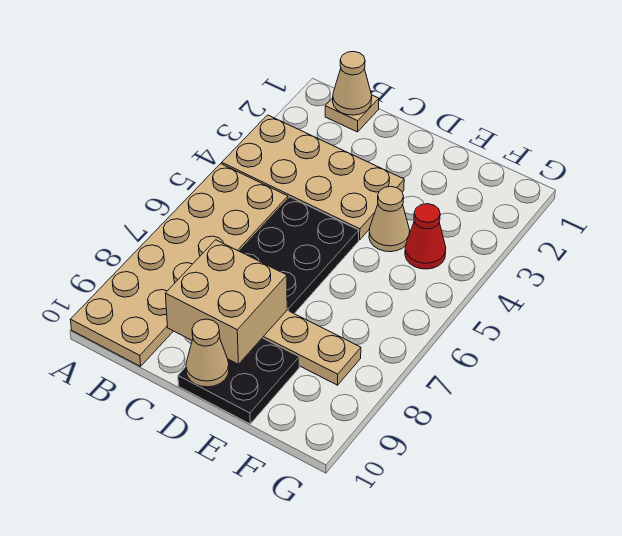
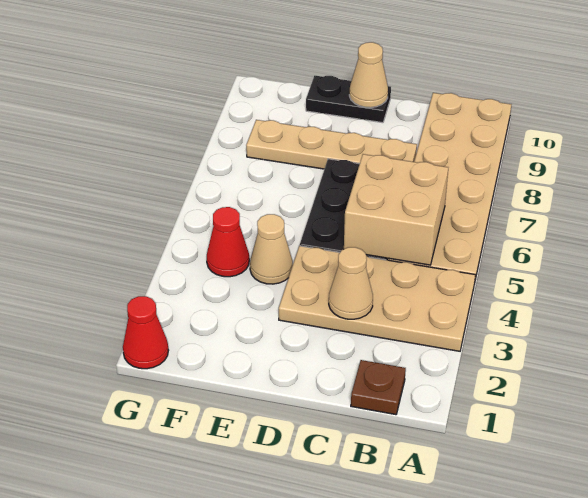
tan 1x1 plate [325,95,379,132] -> brown 1x1 plate [351,360,406,415]
tan 1x1 cone [333,51,372,115] -> tan 1x1 cone moved to [329,247,373,319]
tan 2x2 brick [165,240,287,364] -> tan 2x2 brick moved to [344,154,448,265]
black 2x2 plate [178,338,299,424] -> black 1x2 plate [306,76,391,123]
none -> red 1x1 cone [123,296,169,369]

